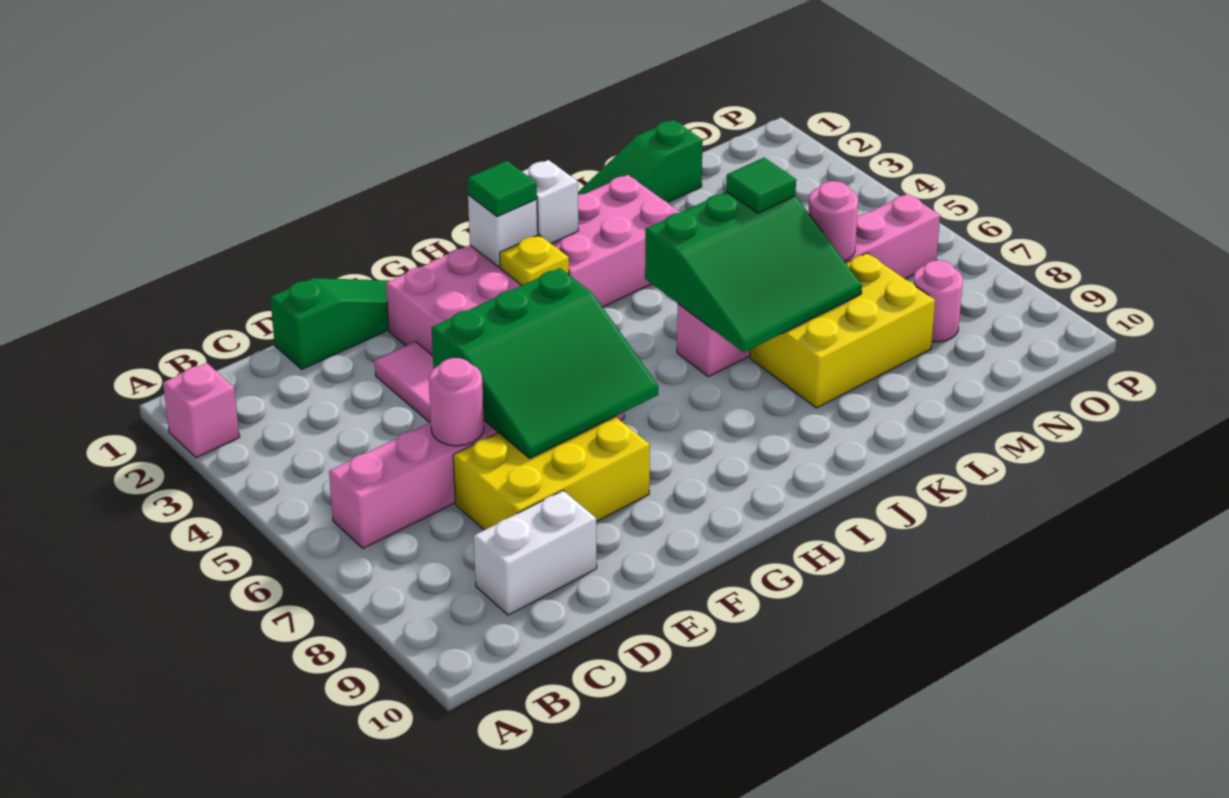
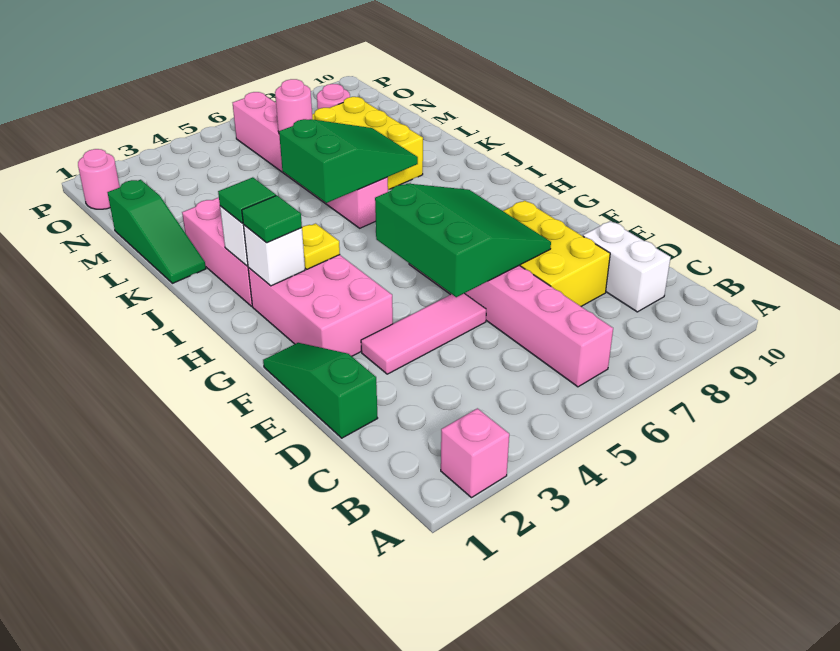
pink 1x1 round brick [429,358,484,446] -> pink 1x1 round brick moved to [78,149,120,209]
green 3x3 slope [645,191,862,352] -> green 2x3 slope [279,119,418,203]
green 1x1 tile [726,158,796,213] -> green 1x1 tile moved to [218,177,276,223]

